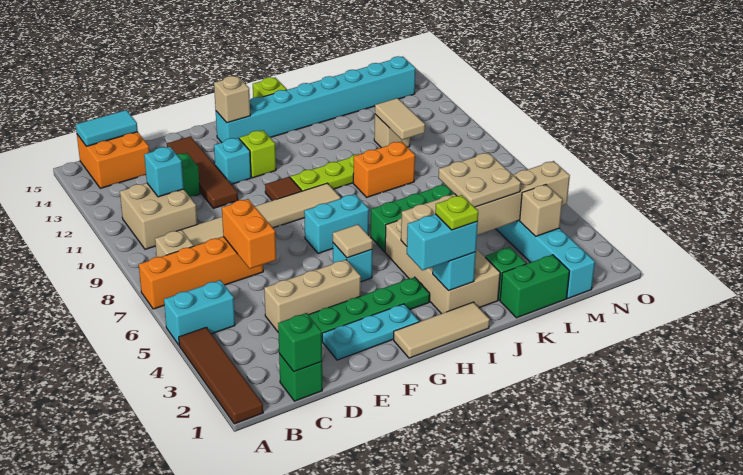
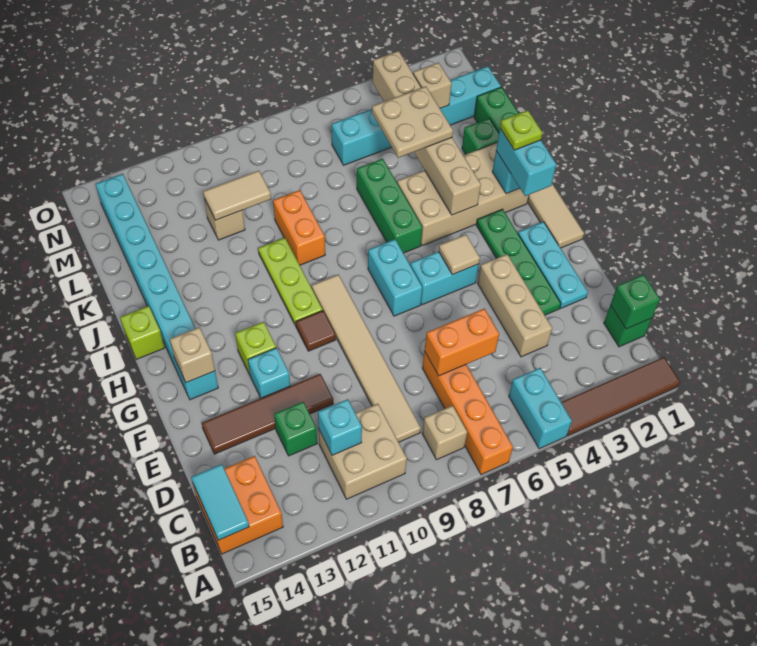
cyan 1x1 brick [333,243,372,282] -> cyan 1x2 brick [410,252,479,305]

